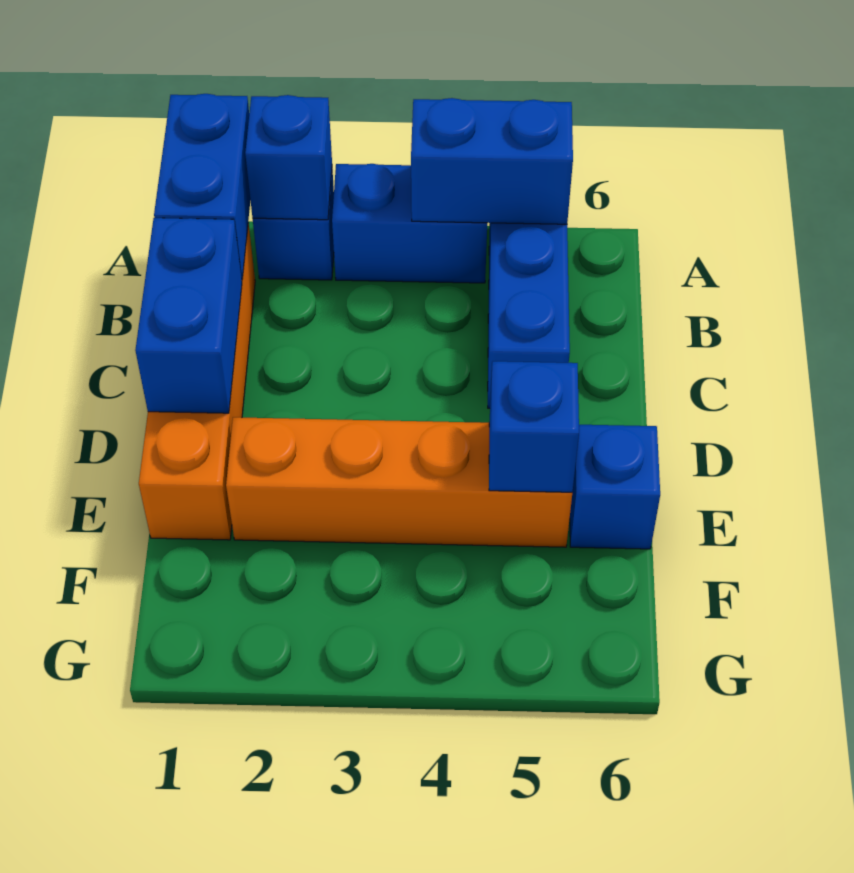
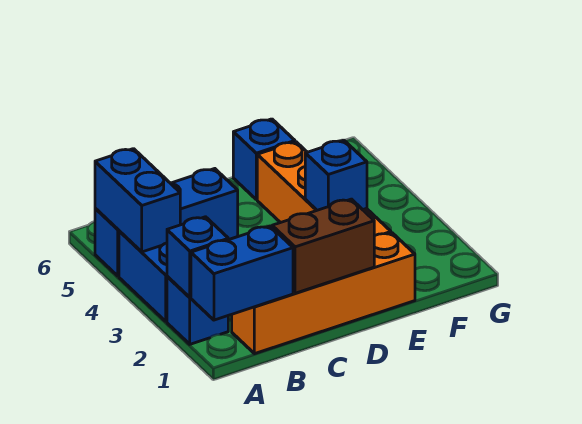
blue 1x2 brick [135,218,242,413] -> brown 1x2 brick [272,199,374,293]
blue 1x1 brick [489,361,579,492] -> blue 1x1 brick moved to [305,140,367,210]

